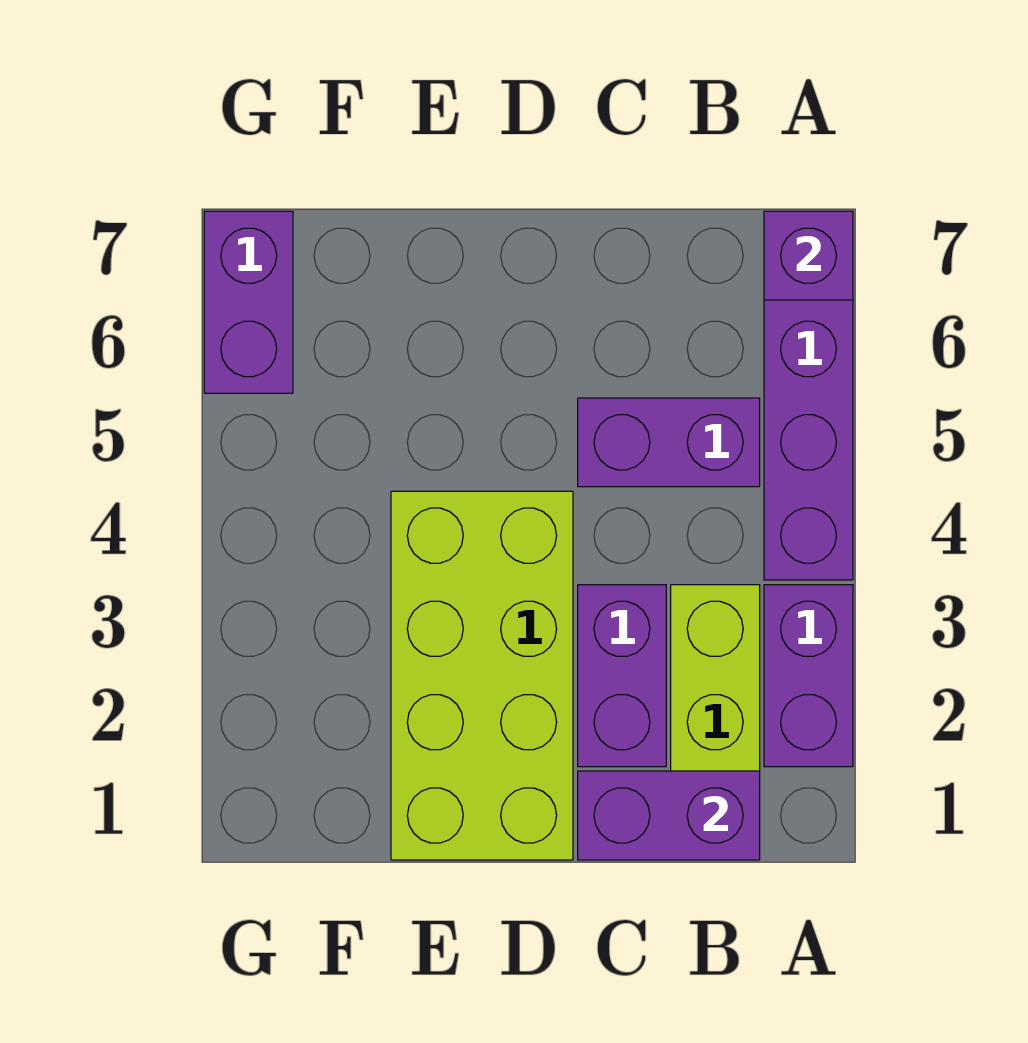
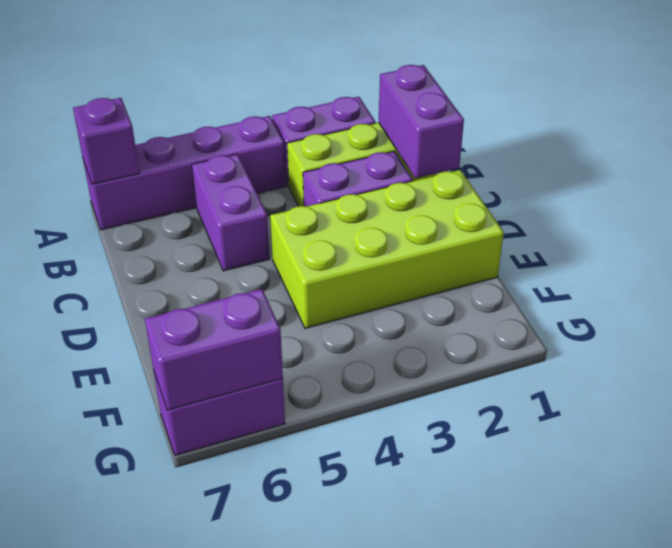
none -> purple 1x2 brick [145,289,283,410]

